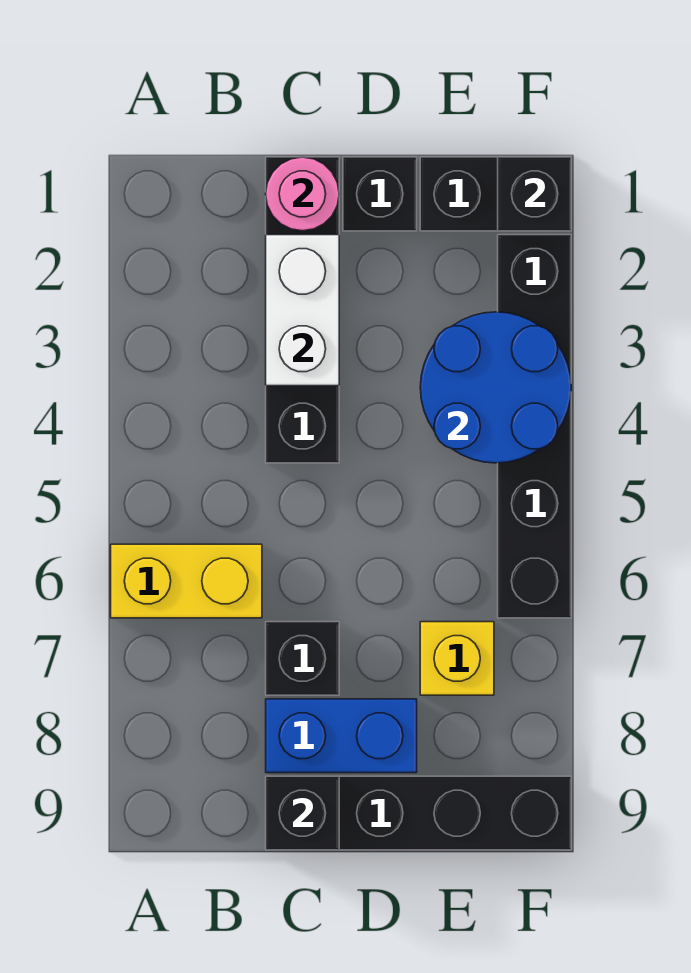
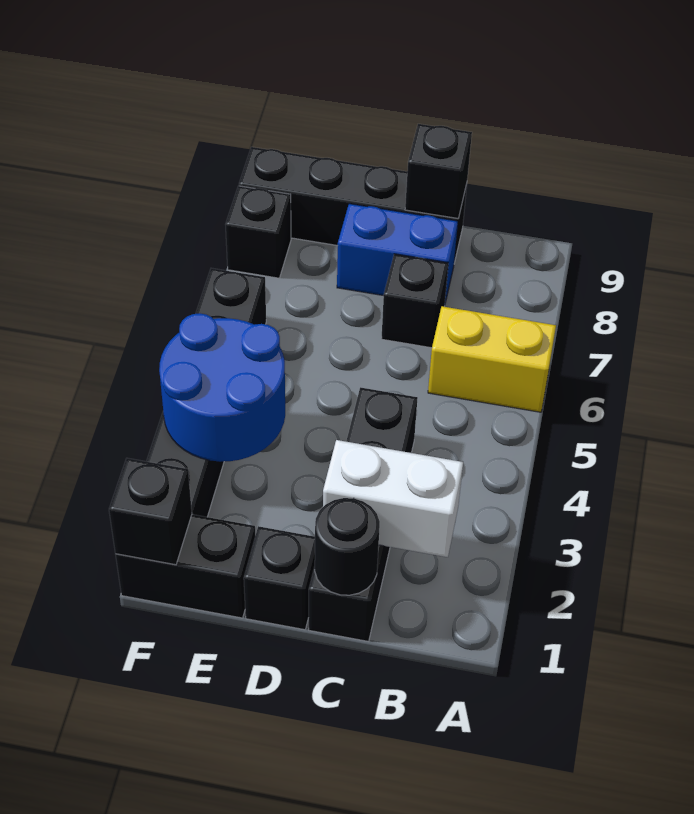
pink 1x1 round brick [266,157,339,231] -> black 1x1 round brick [315,498,380,595]
white 1x2 brick [266,235,339,386] -> white 1x2 brick turned to [323,440,463,557]
yellow 1x1 brick [420,622,494,695] -> none
none -> black 1x1 brick [225,186,291,278]

